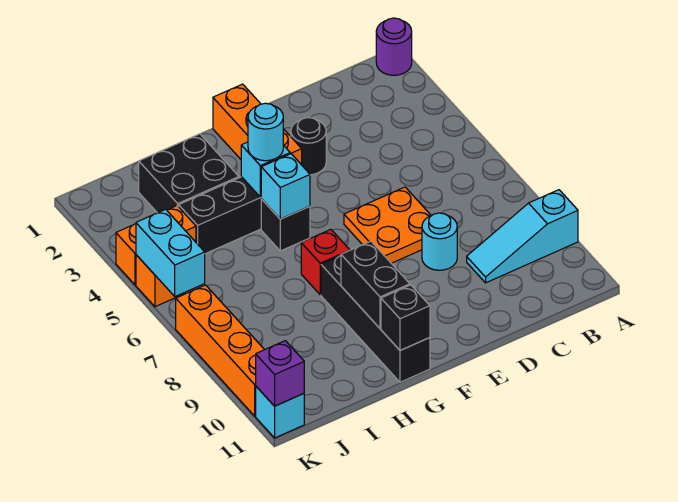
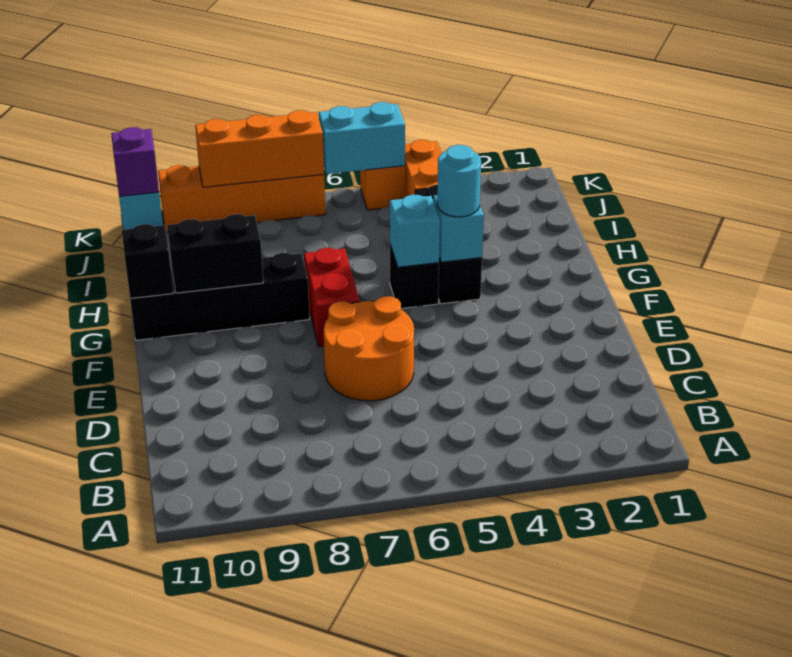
purple 1x1 round brick [376,18,412,75] -> none
cyan 1x3 slope [467,190,578,283] -> none
orange 2x2 plate [344,187,431,263] -> orange 2x2 round brick [324,296,414,401]
cyan 1x1 round brick [422,213,457,270] -> none
black 1x1 round brick [291,118,326,175] -> none
orange 1x3 brick [213,84,302,165] -> orange 1x3 brick moved to [195,110,324,187]
red 1x1 brick [301,230,349,295] -> red 1x2 brick [304,248,360,347]
black 2x2 brick [139,134,239,213] -> none

